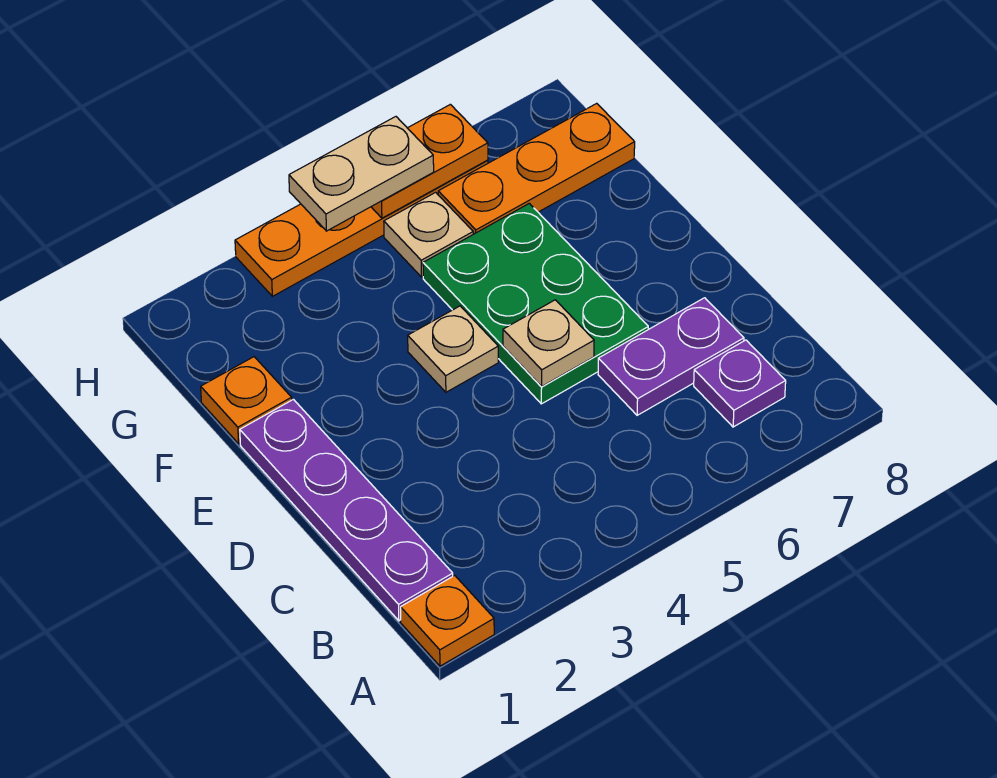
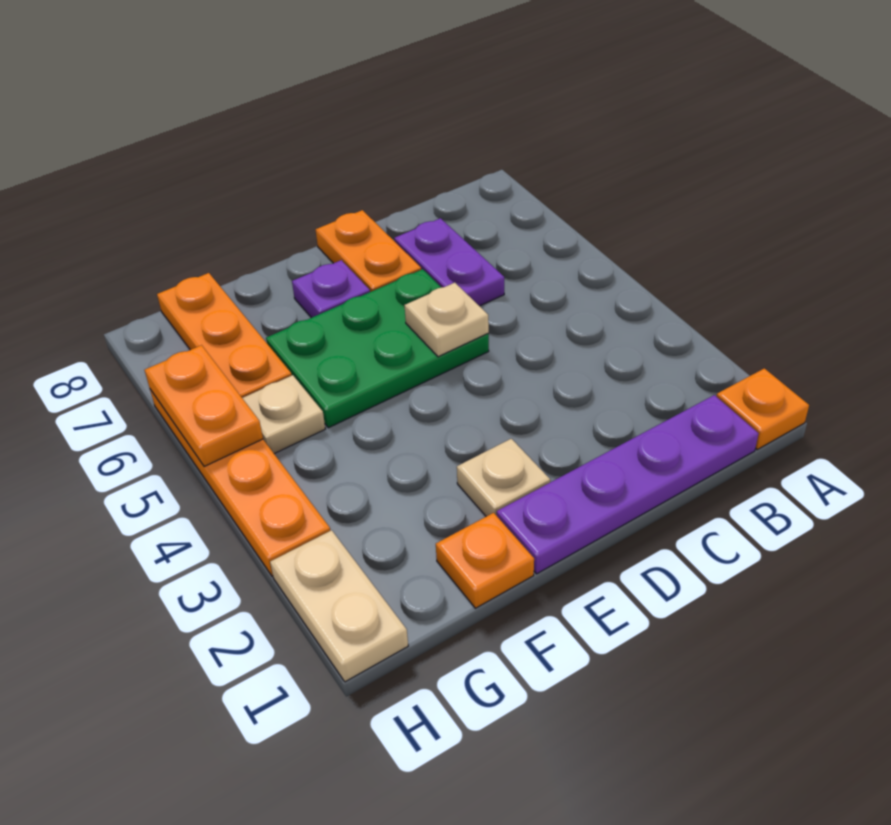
purple 1x1 plate [694,340,786,427] -> purple 1x1 plate moved to [292,260,370,318]
none -> orange 1x2 plate [316,210,421,292]
tan 1x1 plate [408,306,498,392] -> tan 1x1 plate moved to [457,439,550,516]
tan 1x2 plate [289,117,434,231] -> tan 1x2 plate moved to [270,530,408,682]

